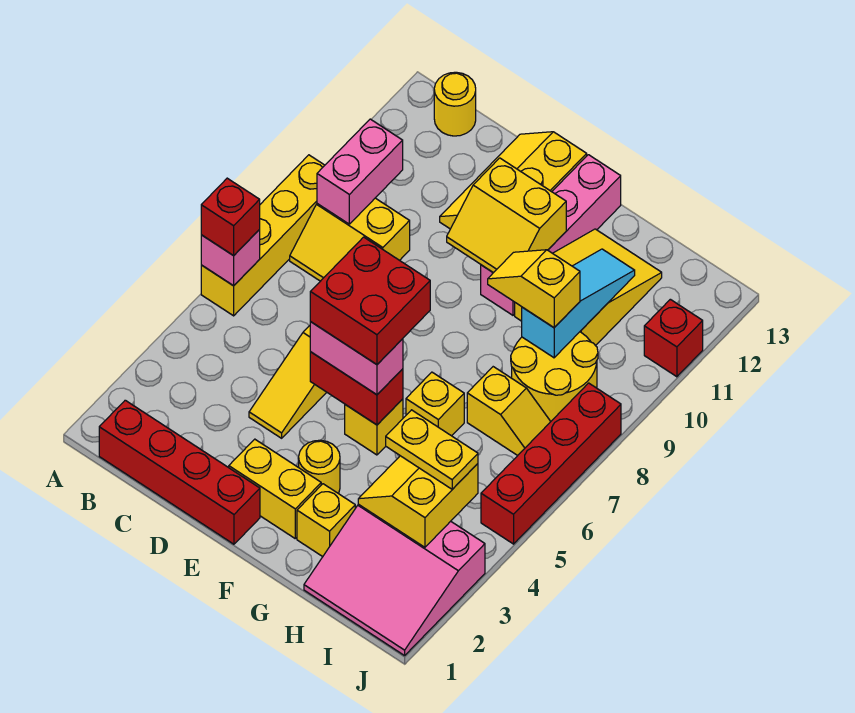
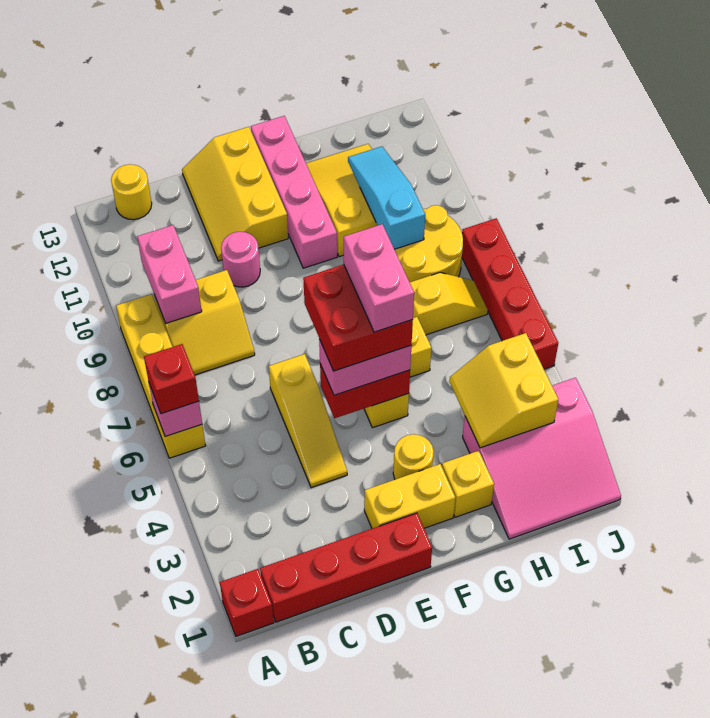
none -> pink 1x1 round brick [221,232,260,287]
yellow 2x2 slope [447,158,566,273] -> none
none -> pink 1x2 brick [344,224,414,332]
yellow 1x2 slope [488,250,580,328] -> none
yellow 1x2 plate [386,410,478,489] -> none
red 1x1 brick [644,299,703,377] -> red 1x1 brick moved to [220,569,274,636]

